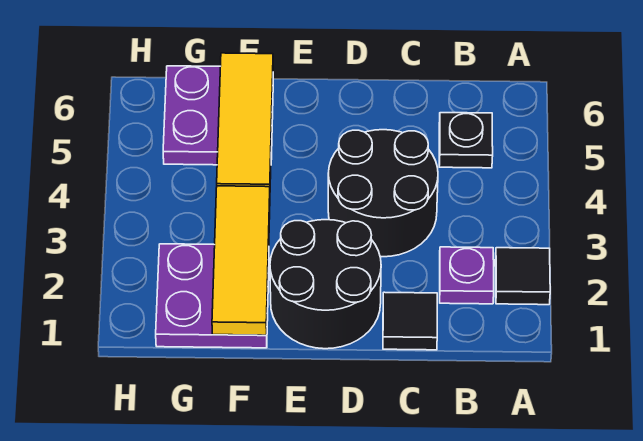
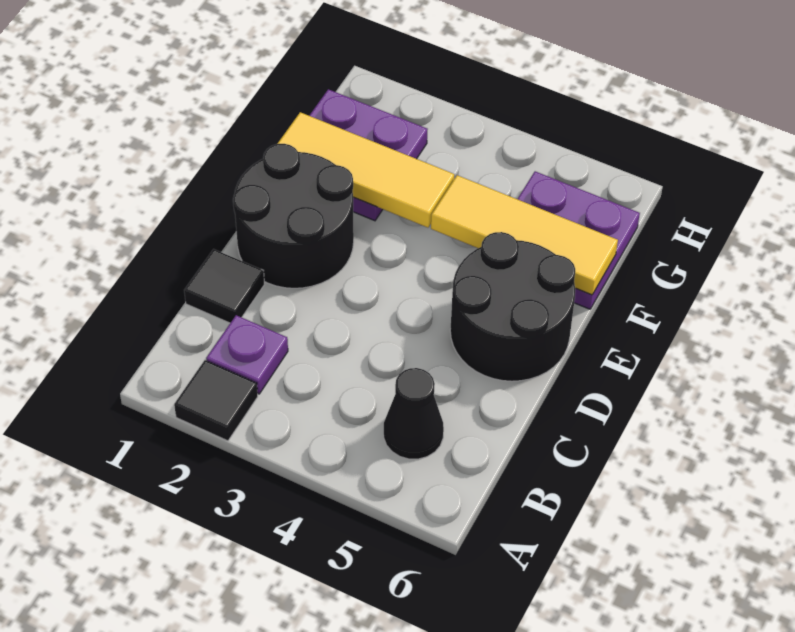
black 1x1 plate [439,113,493,168] -> black 1x1 cone [384,368,444,459]
black 2x2 round brick [328,130,438,257] -> black 2x2 round brick moved to [450,232,576,381]

